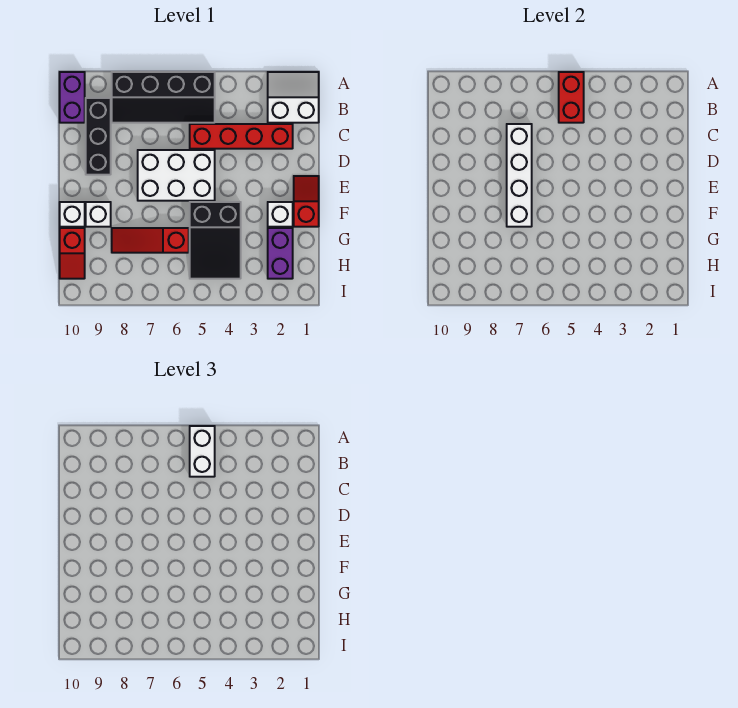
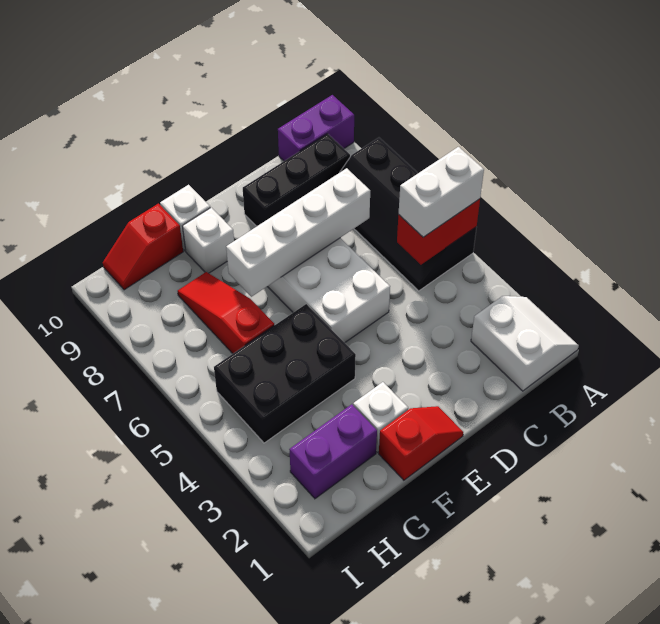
red 1x4 brick [190,124,293,149] -> none
black 2x3 slope [190,202,241,279] -> black 2x3 brick [214,304,356,443]

